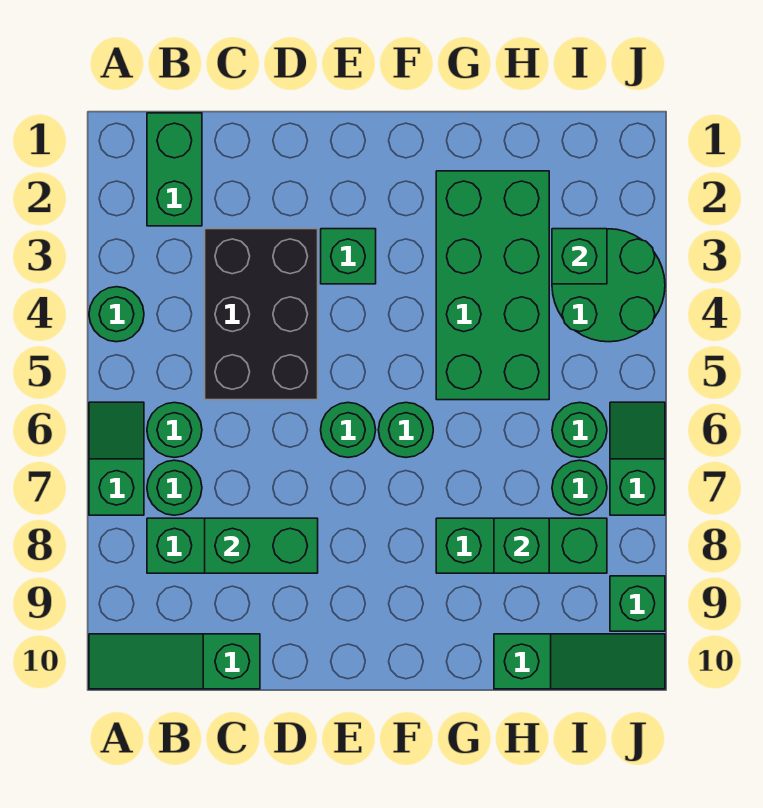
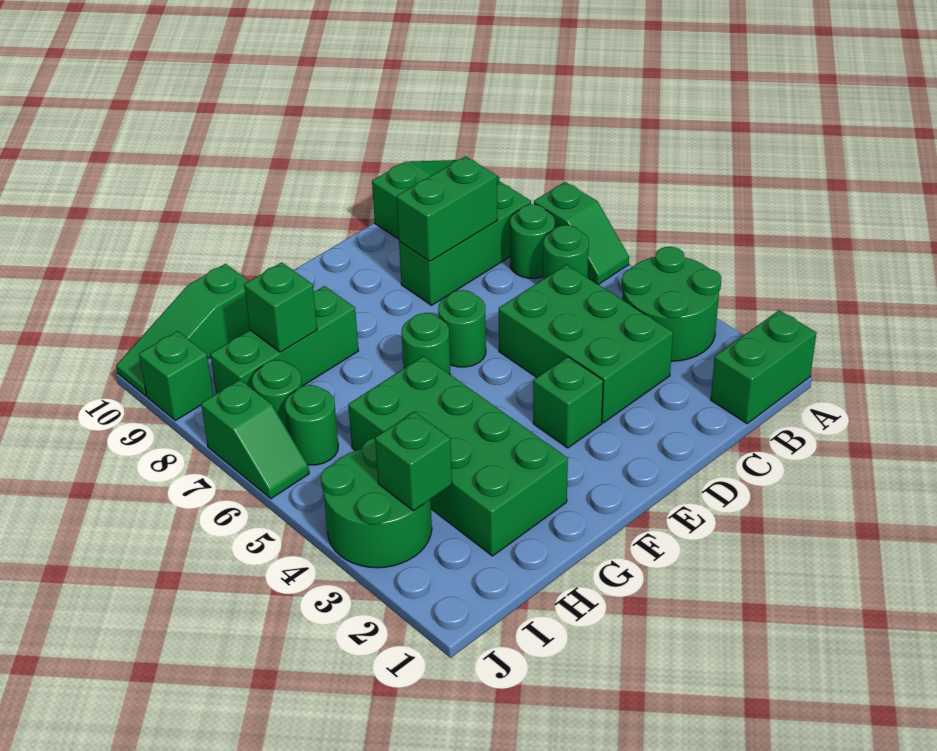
green 1x1 round brick [89,287,144,342] -> green 2x2 round brick [622,247,721,361]
green 1x2 brick [147,113,202,226] -> green 1x2 brick turned to [711,310,816,424]
black 2x3 brick [205,229,318,400] -> green 2x3 brick [499,265,673,423]

